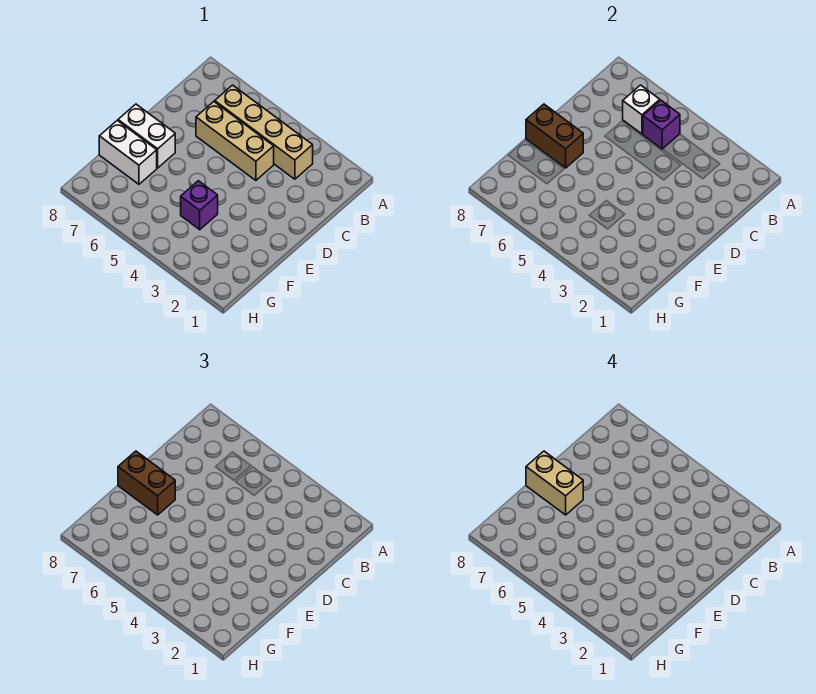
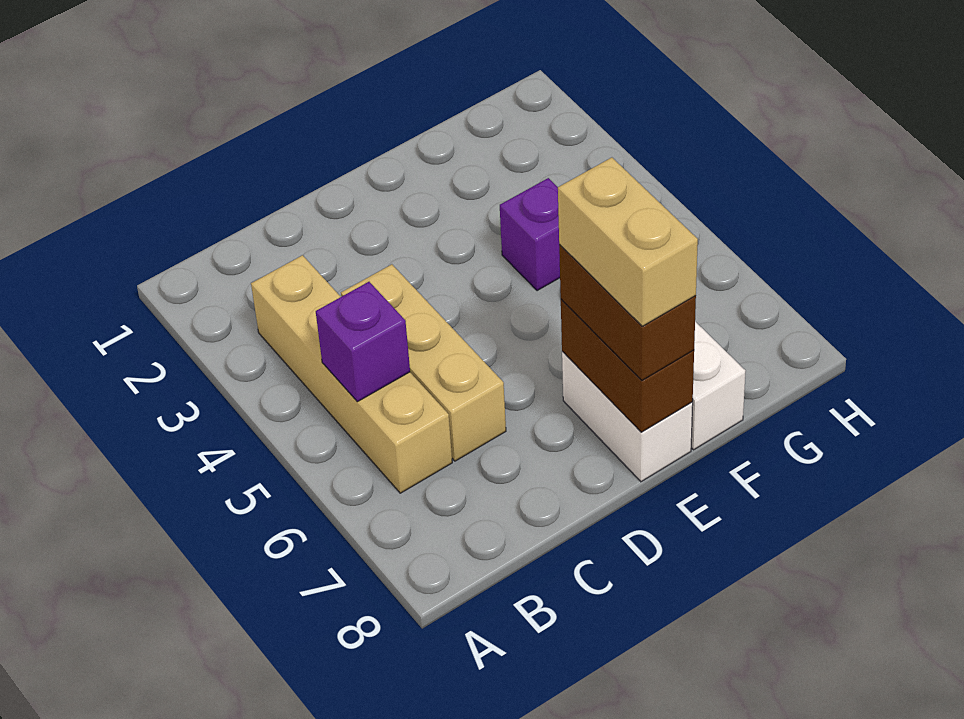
white 1x1 brick [623,85,660,134] -> none

